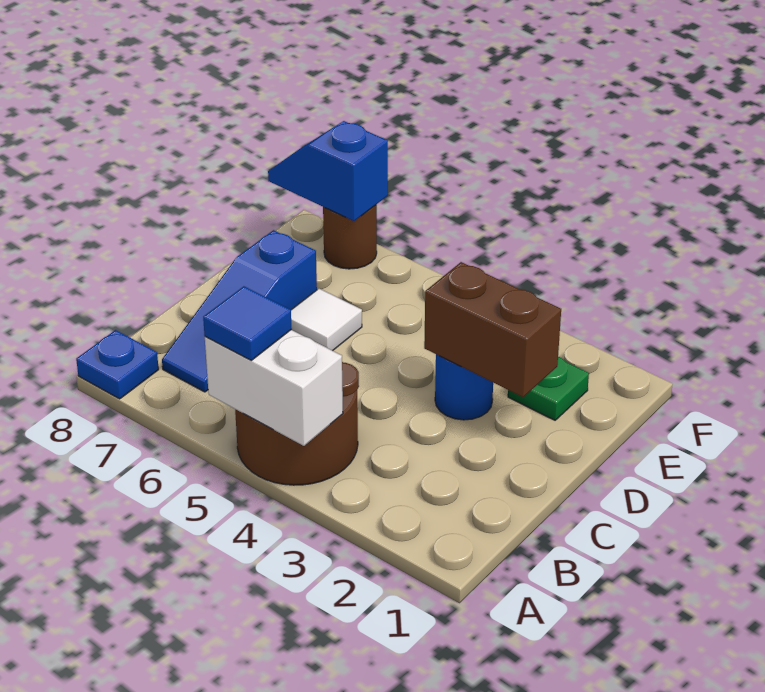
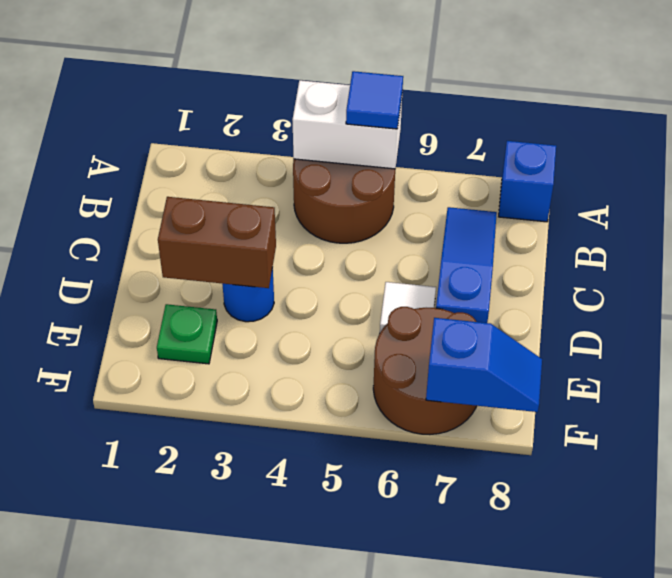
blue 1x1 plate [76,330,159,399] -> blue 1x1 brick [499,141,556,222]
brown 1x1 round brick [323,204,377,269] -> brown 2x2 round brick [373,307,477,434]

